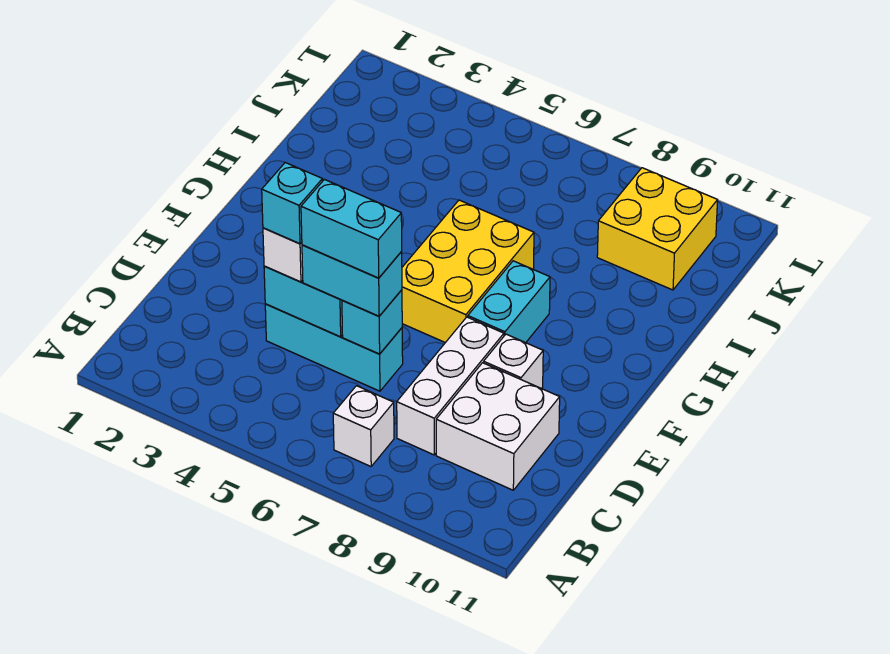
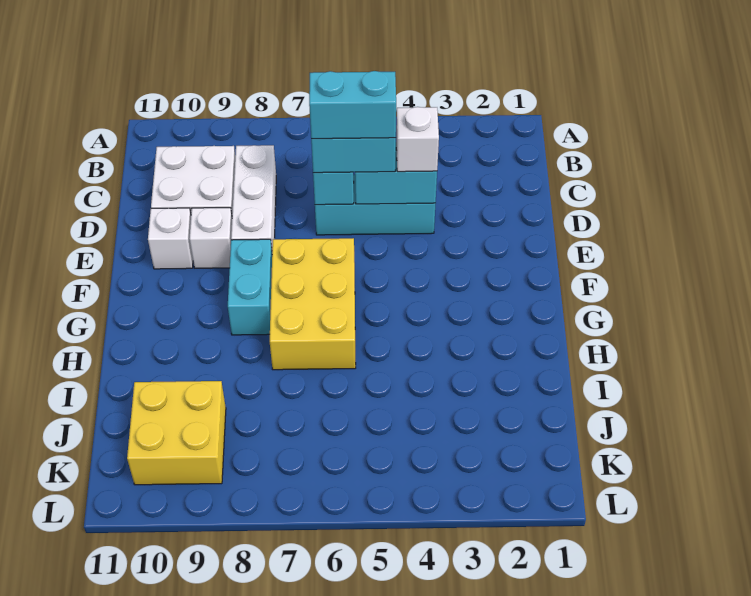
white 1x1 brick [333,386,394,466] -> white 1x1 brick moved to [148,208,193,269]
cyan 1x1 brick [262,163,322,244] -> none

